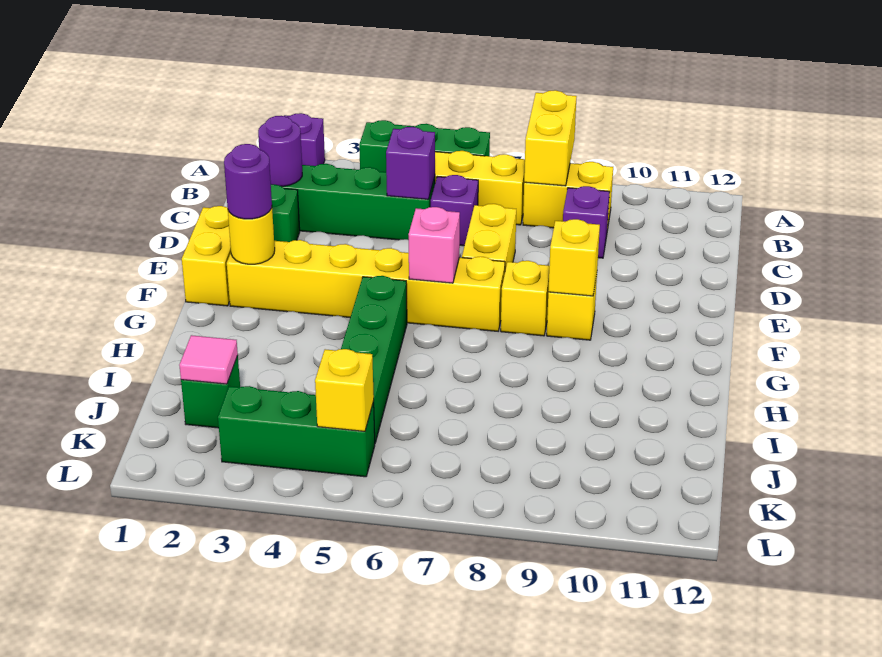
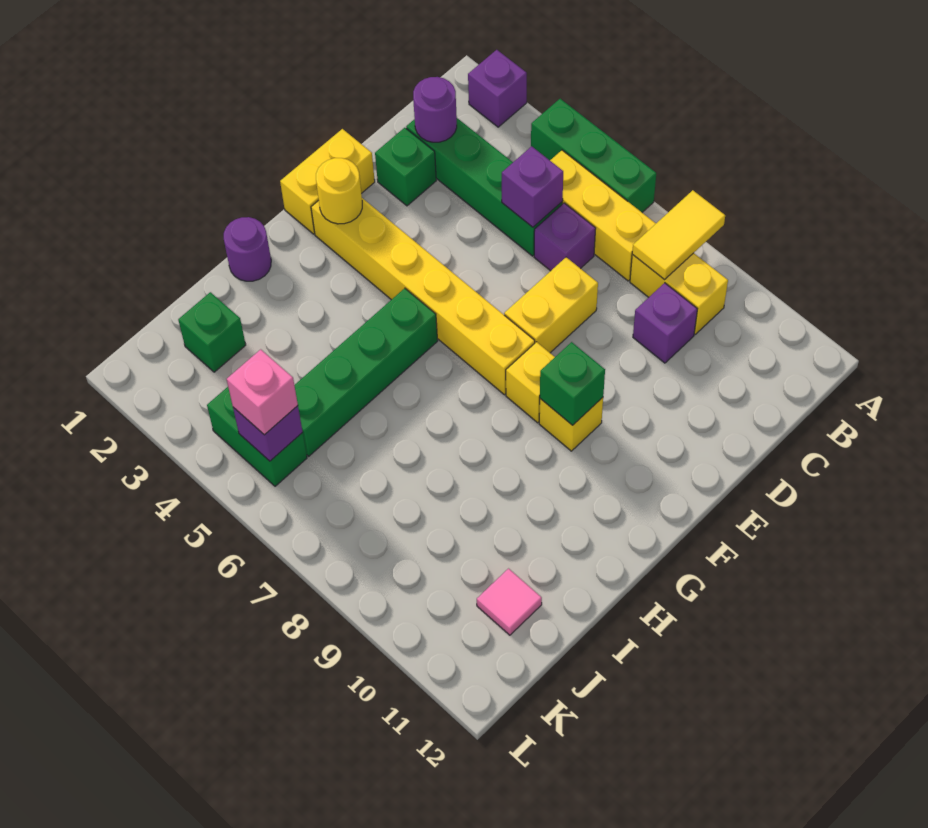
yellow 1x2 brick [524,90,577,186] -> yellow 1x2 tile [632,190,725,280]
purple 1x1 round brick [224,144,272,219] -> purple 1x1 round brick moved to [224,217,271,281]
pink 1x1 brick [408,207,460,283] -> pink 1x1 brick moved to [227,349,298,435]
yellow 1x1 brick [548,219,600,296] -> green 1x1 brick [540,342,605,425]
pink 1x1 tile [179,335,238,384] -> pink 1x1 tile moved to [477,569,542,635]
green 1x3 brick [218,386,375,477] -> green 1x2 brick [207,387,307,486]
yellow 1x1 brick [315,349,374,431] -> purple 1x1 brick [233,406,303,461]

